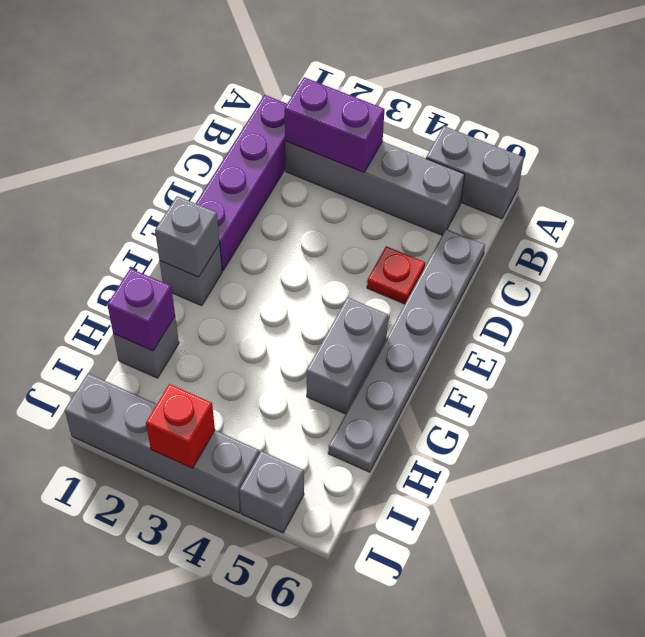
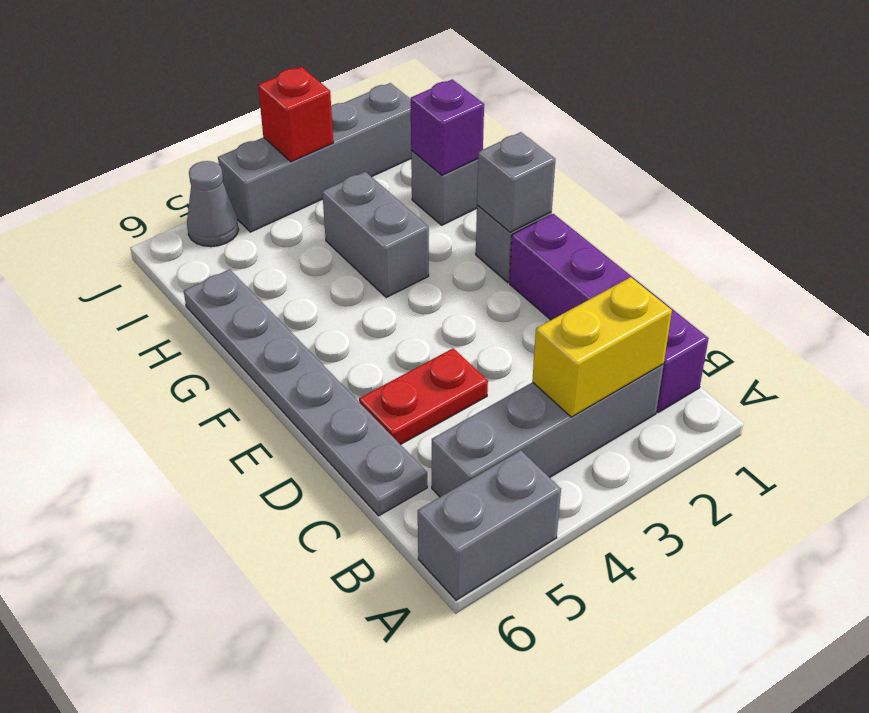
purple 1x2 brick [285,77,385,172] -> yellow 1x2 brick [532,277,672,417]
red 1x1 plate [367,246,425,304] -> red 1x2 plate [359,348,488,445]
grey 1x2 brick [307,297,388,414] -> grey 1x2 brick moved to [322,172,429,297]
grey 1x1 brick [239,451,304,533] -> grey 1x1 cone [187,161,239,247]

